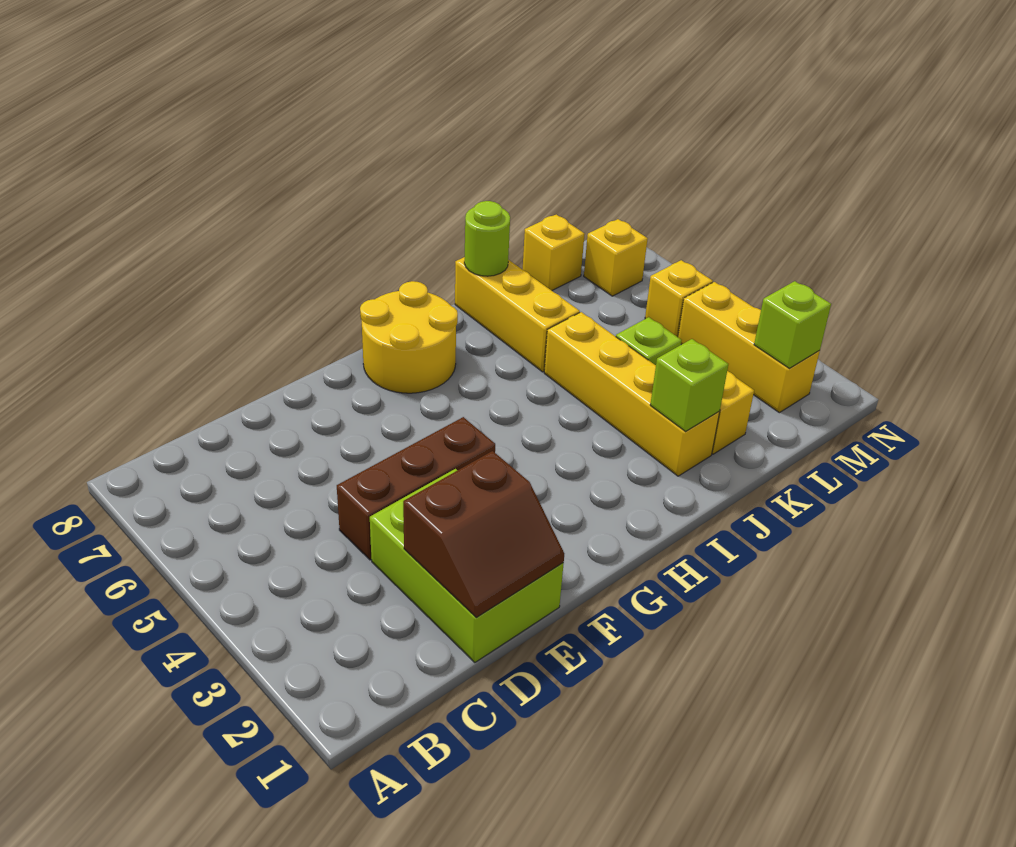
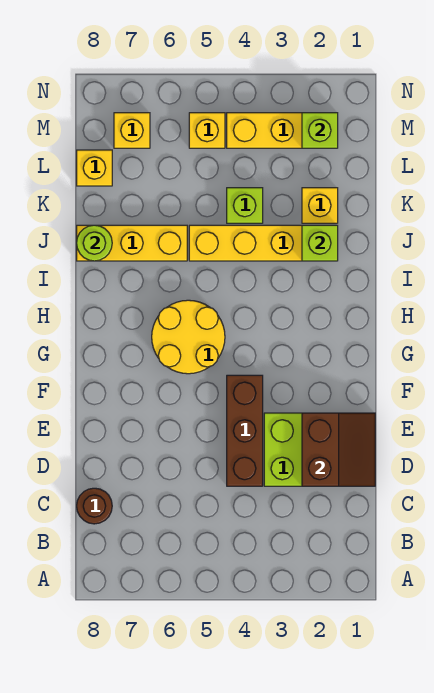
none -> brown 1x1 round brick [77,488,112,524]
yellow 2x2 round brick [360,281,458,393] -> yellow 2x2 round brick moved to [152,300,225,374]

